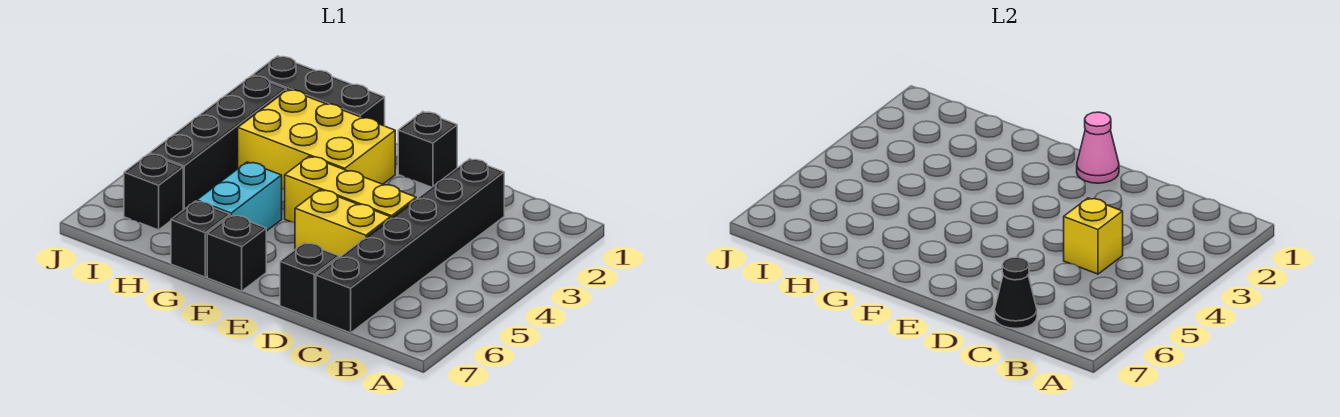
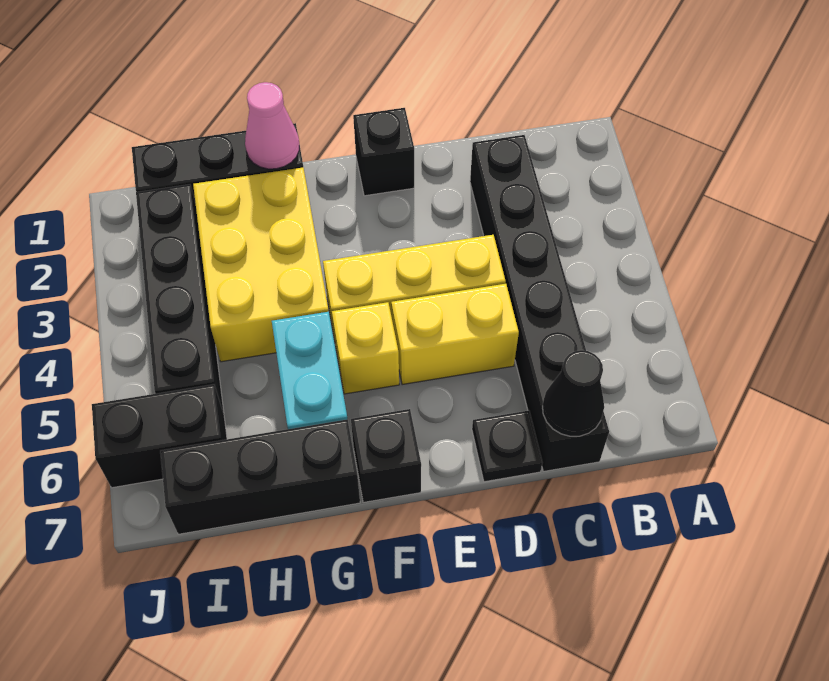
yellow 1x1 brick [1064,198,1123,274] -> yellow 1x1 brick moved to [332,302,399,394]
black 1x1 brick [280,243,339,319] -> black 1x1 plate [472,411,542,482]
pink 1x1 cone [1077,112,1119,183] -> pink 1x1 cone moved to [245,82,299,169]
yellow 2x3 brick [238,89,395,189] -> yellow 2x3 brick turned to [193,167,329,362]
black 1x1 brick [171,201,230,277] -> black 1x3 brick [160,419,360,534]
black 1x1 brick [124,154,183,230] -> black 1x2 brick [92,384,227,488]

